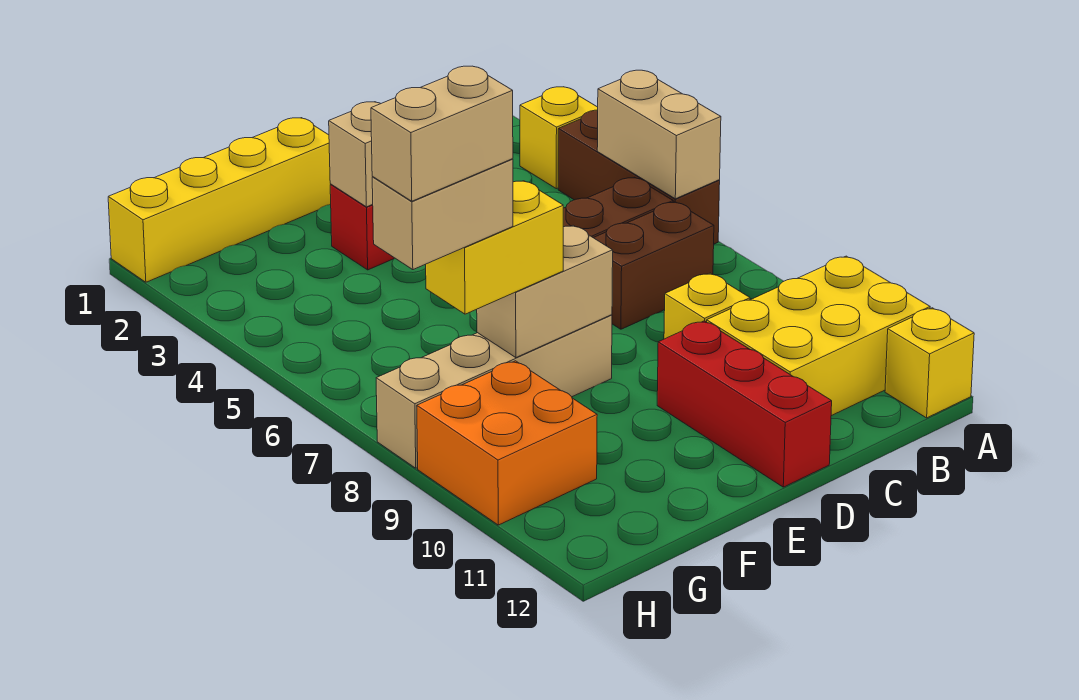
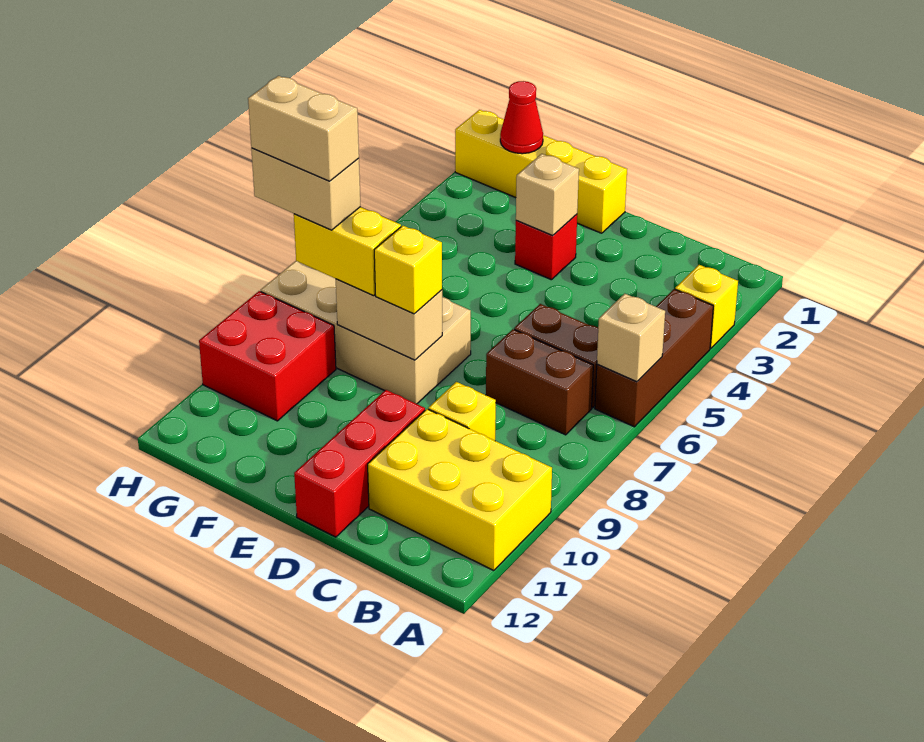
tan 1x2 brick [597,70,721,199] -> tan 1x1 brick [597,294,665,382]
yellow 1x1 brick [885,308,974,418] -> yellow 1x1 brick moved to [374,226,442,314]
tan 1x4 brick [376,315,612,468] -> tan 2x4 brick [261,261,471,404]
none -> red 1x1 cone [500,81,543,154]
orange 2x2 brick [417,361,597,525] -> red 2x2 brick [199,291,336,421]

